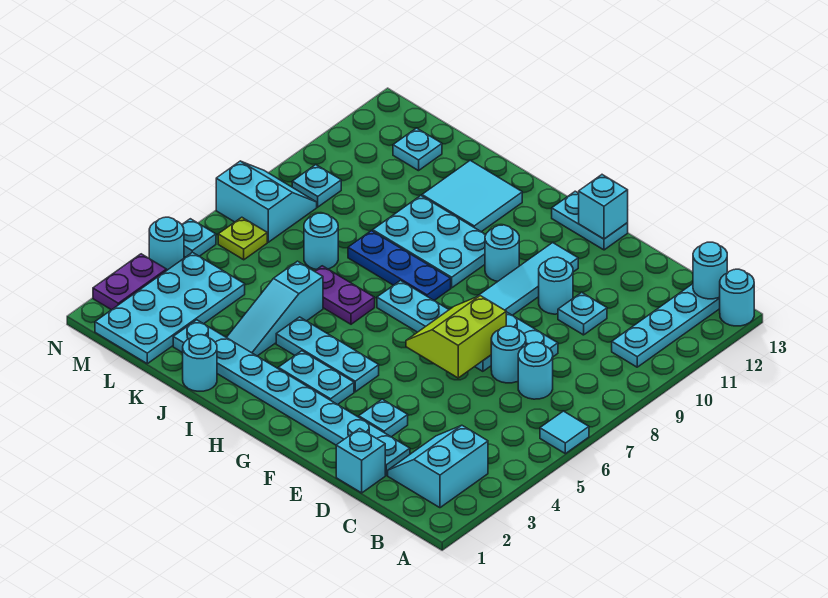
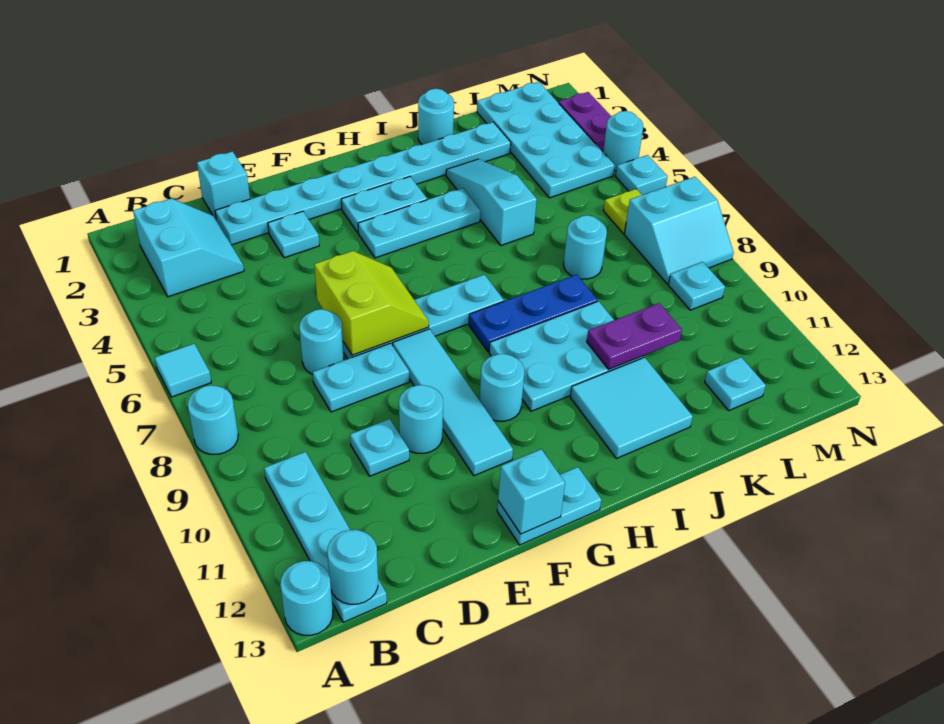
cyan 1x1 round brick [518,342,553,399] -> cyan 1x1 round brick moved to [188,385,238,454]
purple 1x2 plate [315,266,375,324] -> purple 1x2 plate moved to [587,303,682,369]

